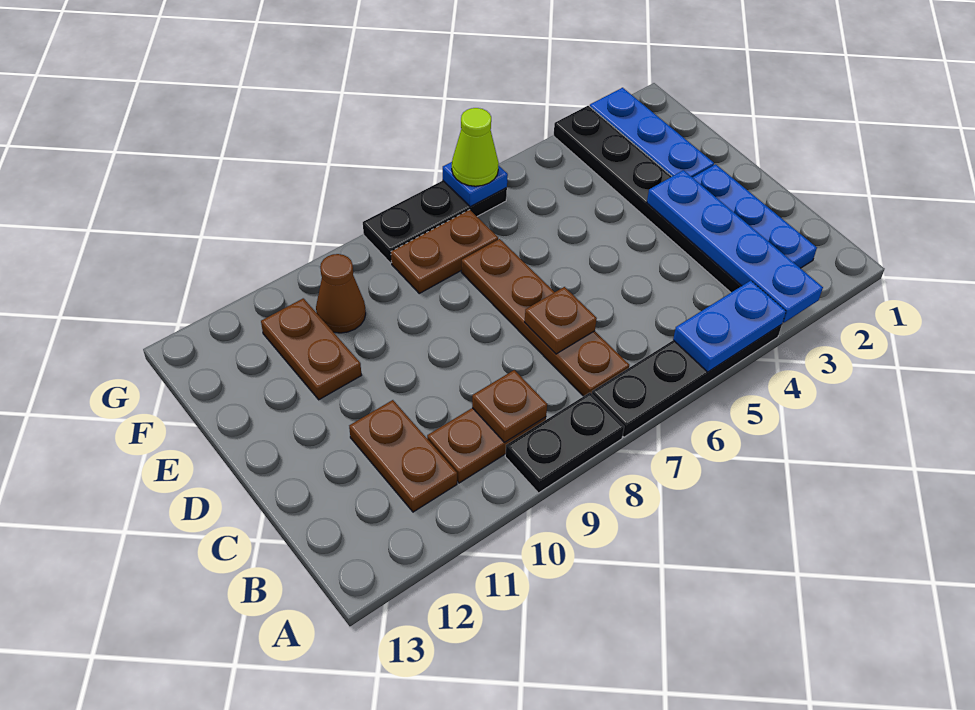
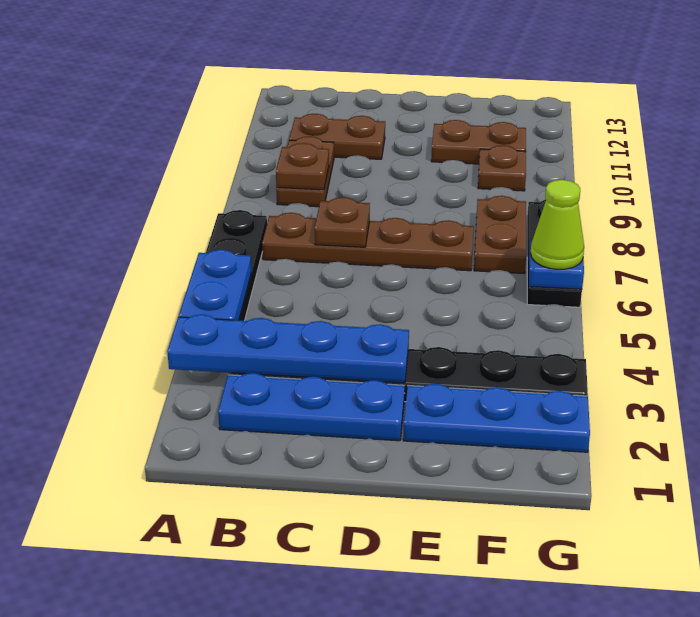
black 1x2 plate [505,393,624,493] -> none
brown 1x1 cone [316,254,366,333] -> brown 1x1 plate [478,145,526,191]

